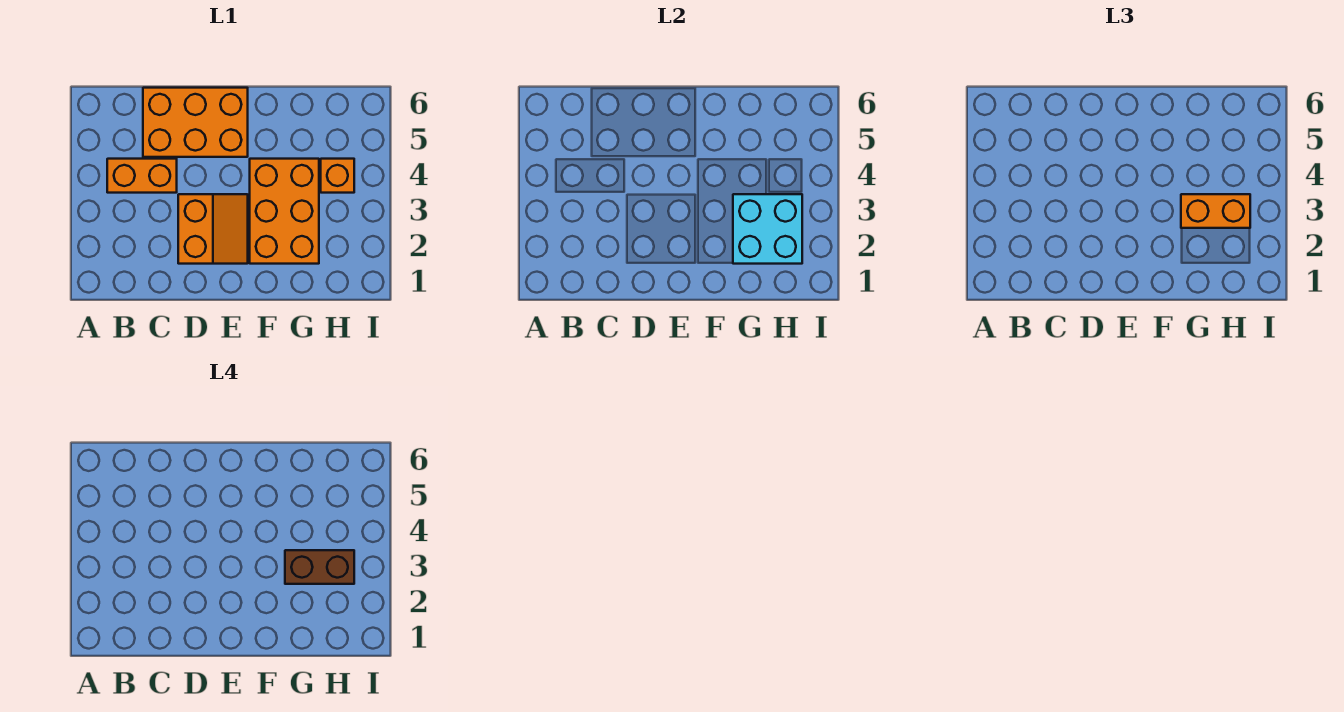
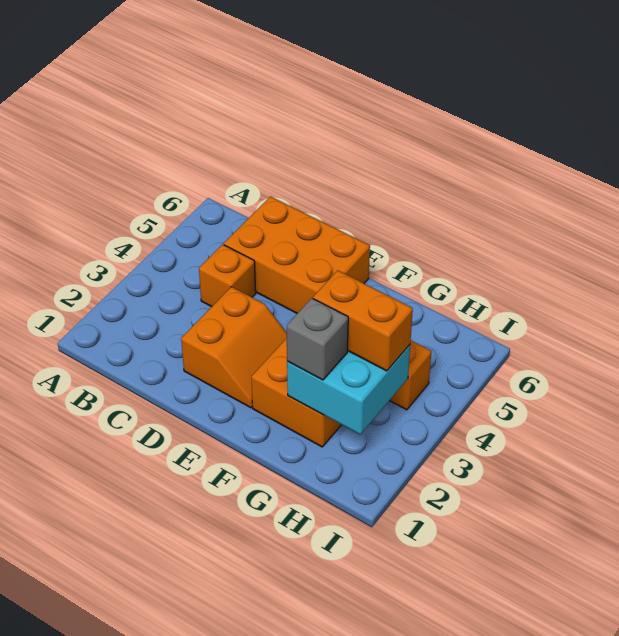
orange 1x2 brick [107,159,177,193] -> orange 1x1 brick [199,244,256,307]
none -> grey 1x1 brick [287,298,348,380]
brown 1x2 brick [285,550,354,584] -> none

